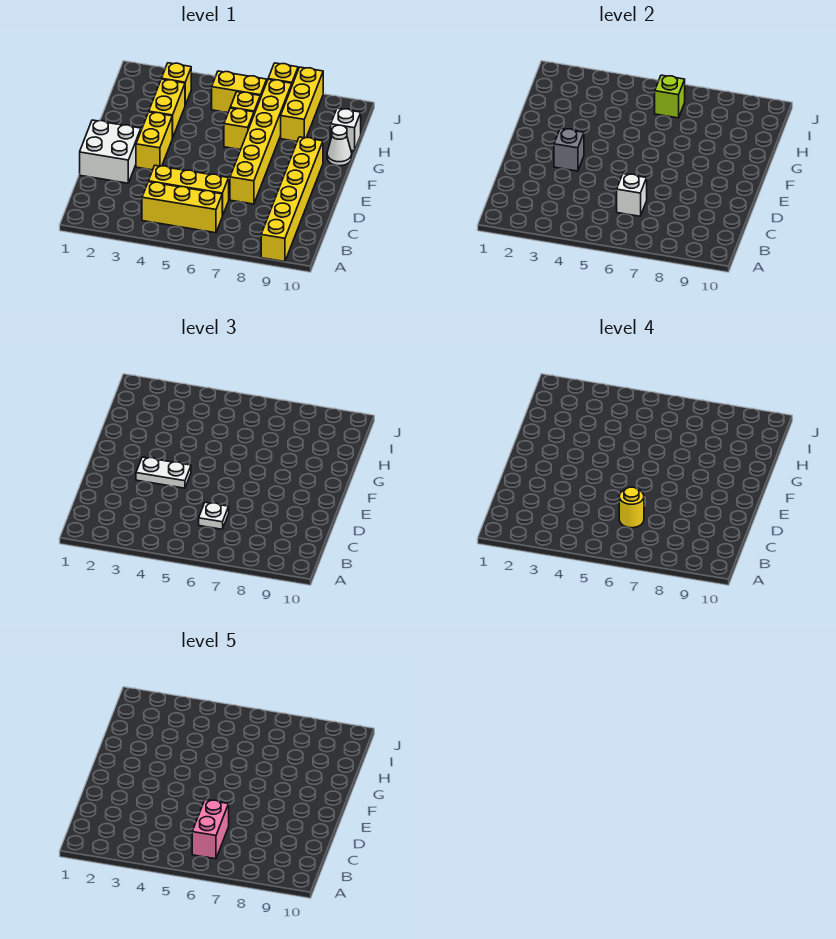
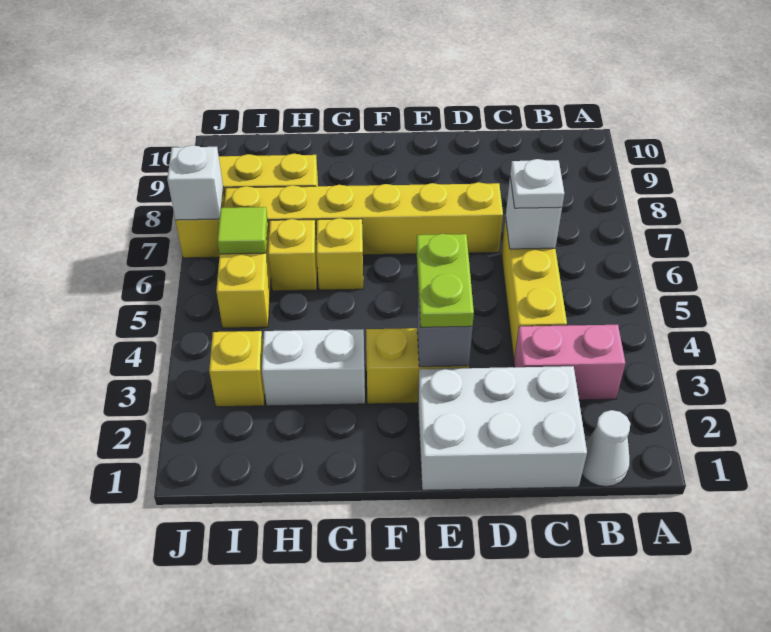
yellow 1x6 brick [261,137,323,262] -> none
yellow 1x3 brick [142,182,222,233] -> none
pink 1x2 brick [192,800,229,859] -> pink 1x2 brick moved to [514,325,625,400]
yellow 1x1 round brick [619,487,644,528] -> none
white 2x2 brick [80,120,141,183] -> white 2x3 brick [418,366,587,490]
white 1x2 plate [136,457,191,488] -> lime 1x2 plate [416,234,474,327]
yellow 1x2 brick [149,79,185,138] -> white 1x2 brick [262,329,365,406]
white 1x1 cone [327,125,352,166] -> white 1x1 cone moved to [582,410,630,487]
white 1x1 brick [331,108,361,151] -> white 1x1 brick moved to [167,145,223,220]
lime 1x1 brick [655,75,685,118] -> lime 1x1 tile [218,207,268,254]

